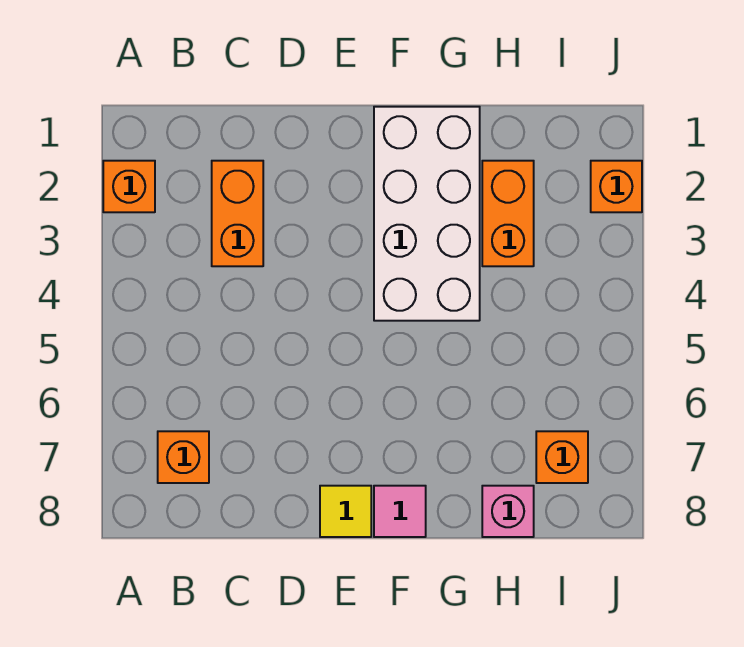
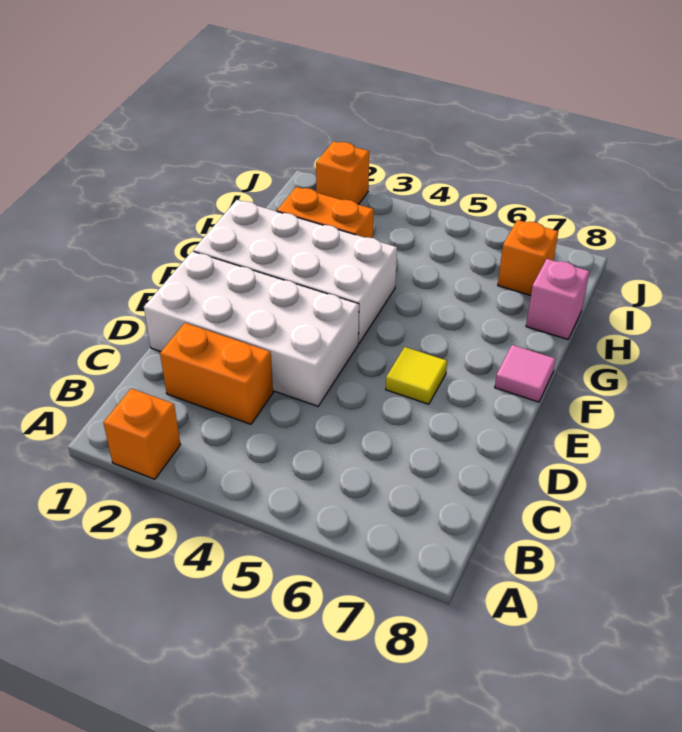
orange 1x1 brick [158,431,209,483] -> none
none -> white 2x4 brick [144,251,359,406]
yellow 1x1 tile [320,486,371,537] -> yellow 1x1 tile moved to [386,347,447,404]

